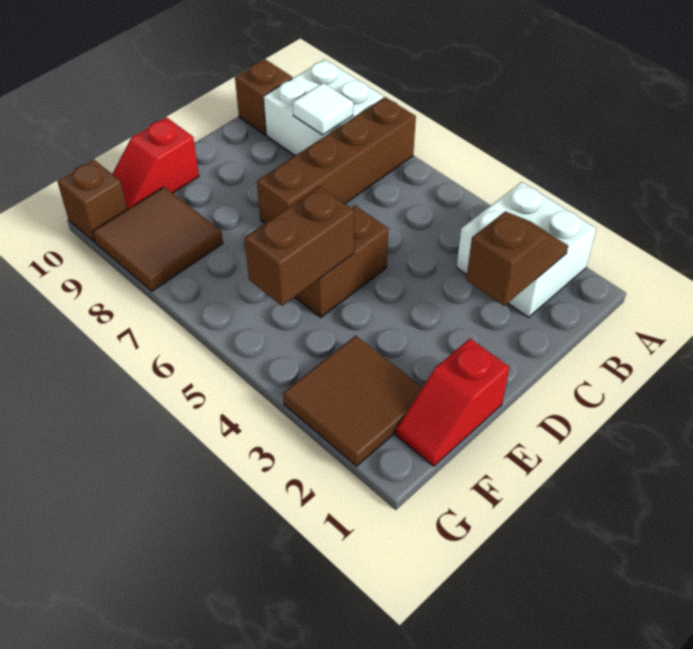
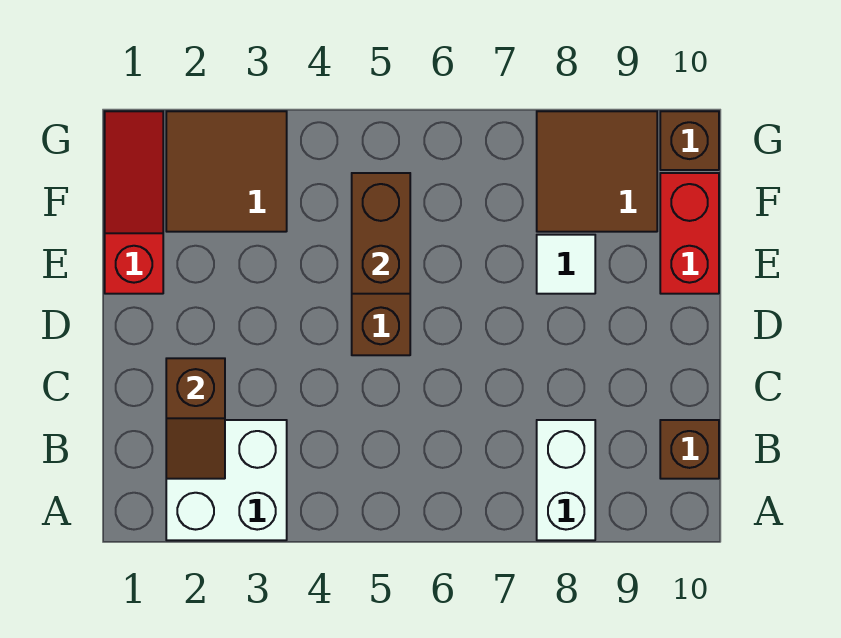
brown 1x4 brick [257,97,416,223] -> none
white 2x2 brick [264,59,384,156] -> white 1x2 brick [537,420,595,540]
white 1x1 tile [293,83,353,135] -> white 1x1 tile moved to [537,235,595,294]
red 1x2 slope [396,339,509,466] -> red 1x3 slope [105,111,163,294]
red 1x2 slope [113,117,199,209] -> red 1x2 brick [660,173,719,294]

